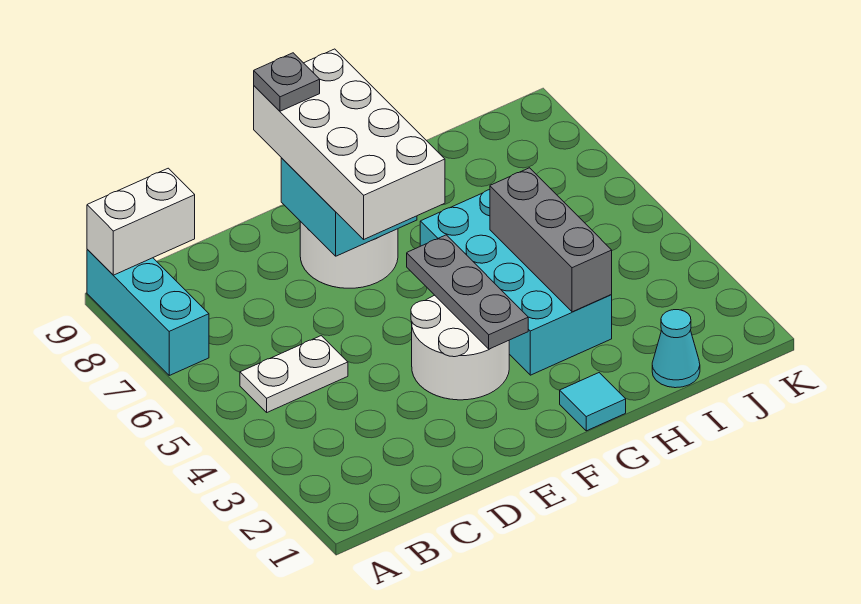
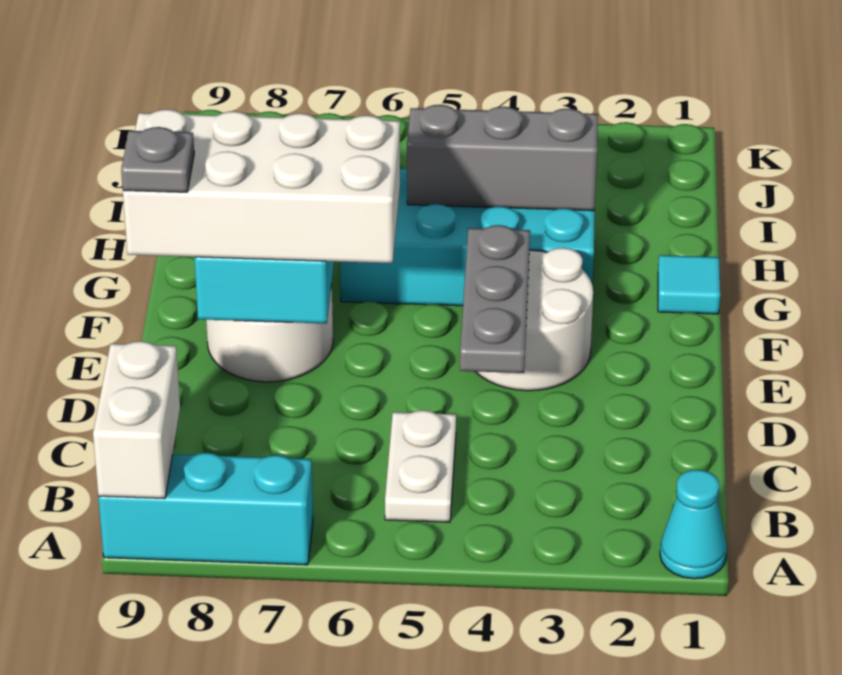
grey 1x3 plate [407,235,528,349] -> grey 1x3 plate turned to [460,225,530,373]
cyan 1x1 cone [652,310,700,388] -> cyan 1x1 cone moved to [660,470,727,579]

